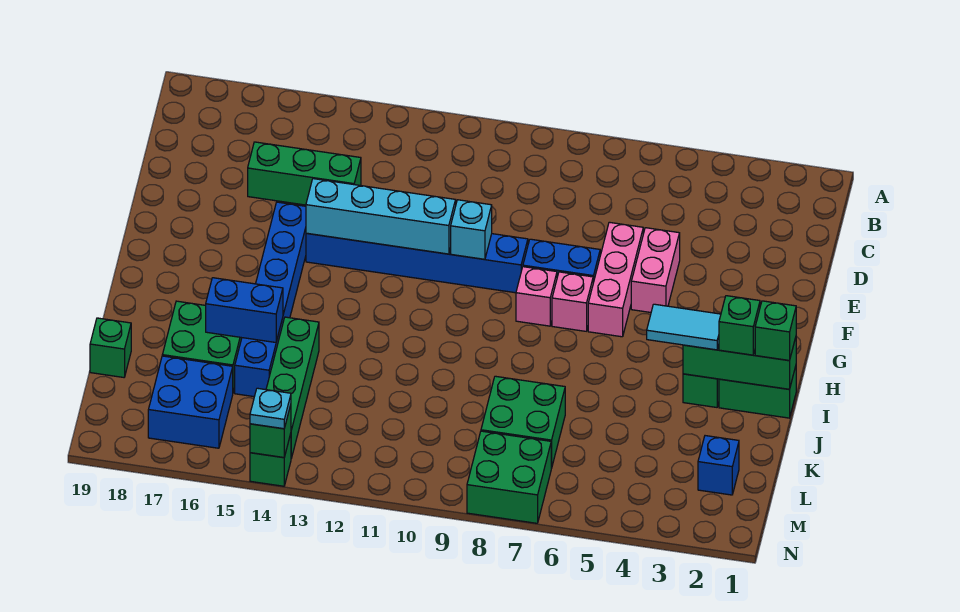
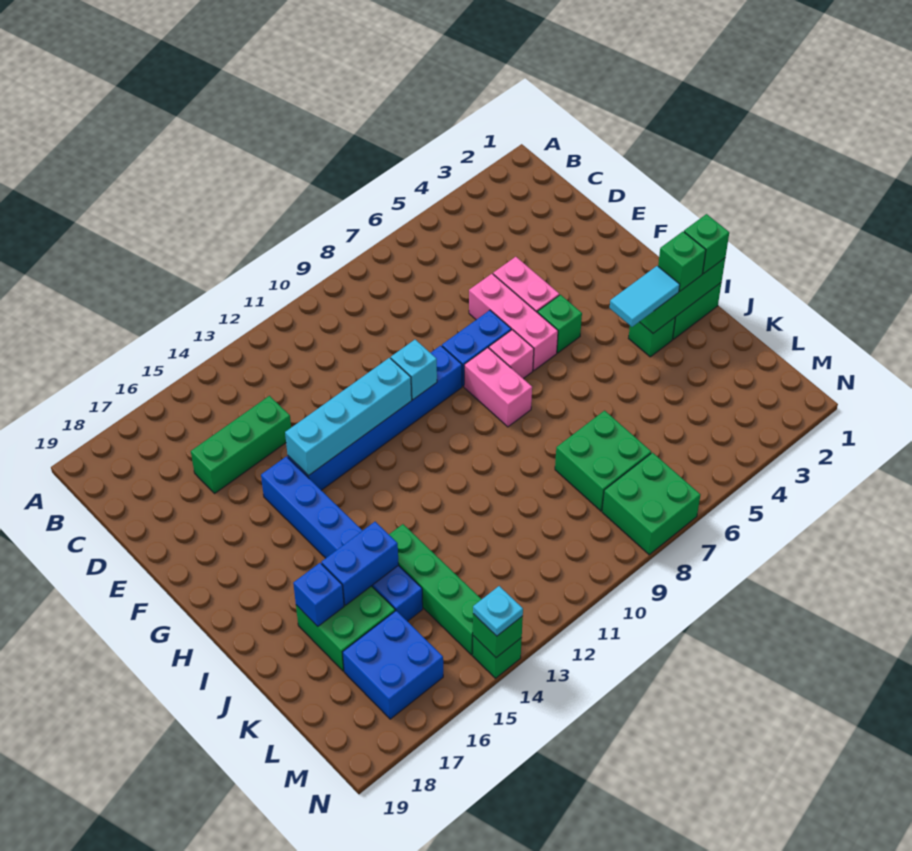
pink 1x1 brick [516,267,557,326] -> pink 1x2 brick [464,348,532,427]
green 1x1 brick [90,318,131,377] -> green 1x1 brick moved to [538,295,582,353]
blue 1x1 brick [698,436,739,495] -> blue 1x1 brick moved to [293,563,344,626]

